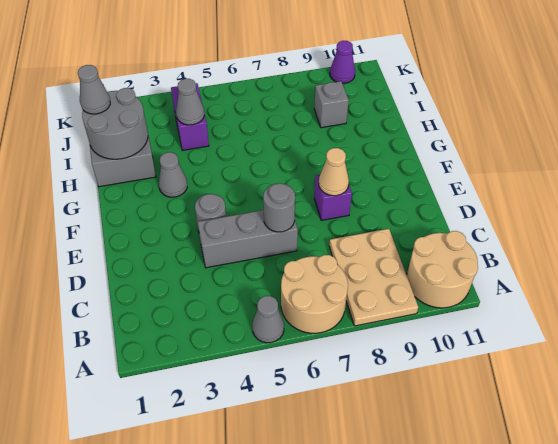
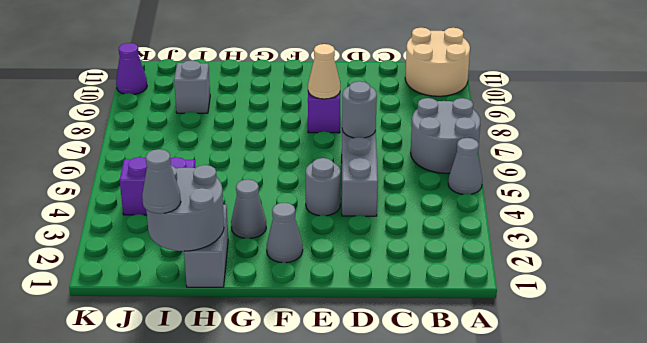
tan 2x2 round brick [281,255,348,333] -> grey 2x2 round brick [411,98,480,173]
tan 2x3 plate [329,229,418,326] -> none
grey 1x1 cone [176,79,204,125] -> grey 1x1 cone moved to [267,203,303,263]

